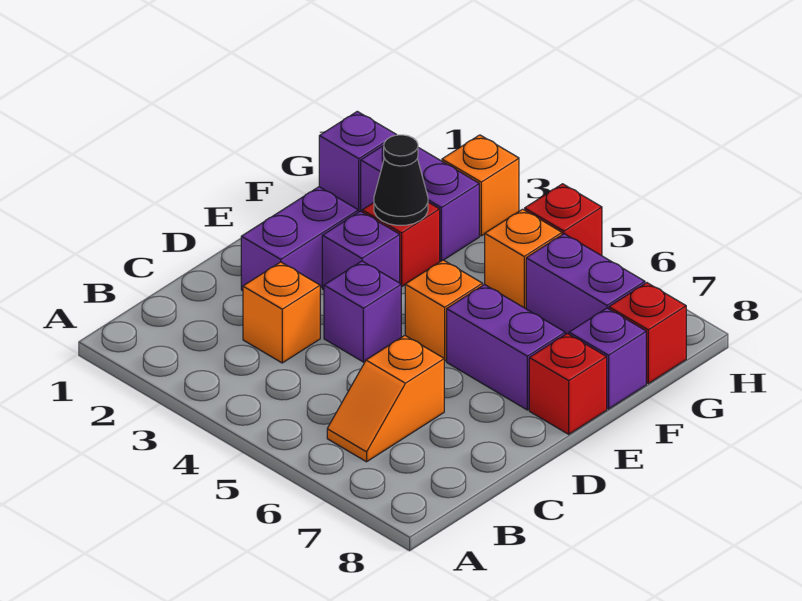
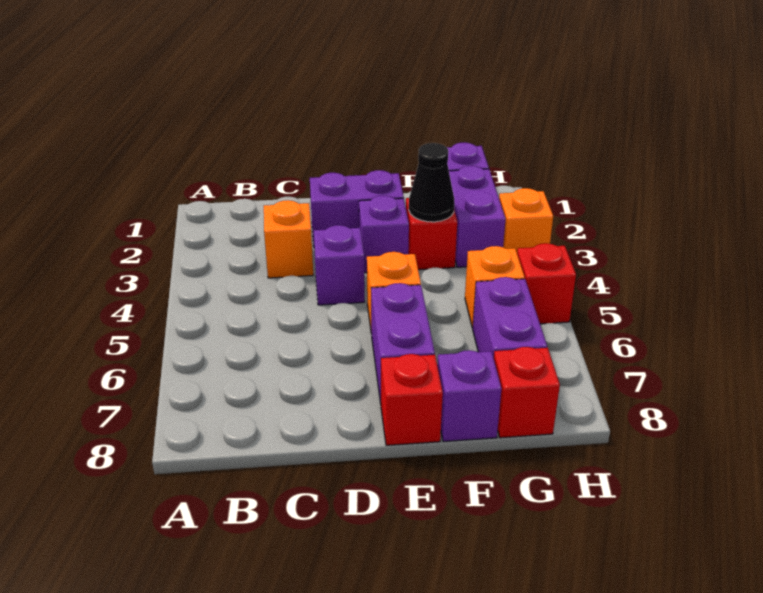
orange 1x2 slope [327,336,444,462] -> none

